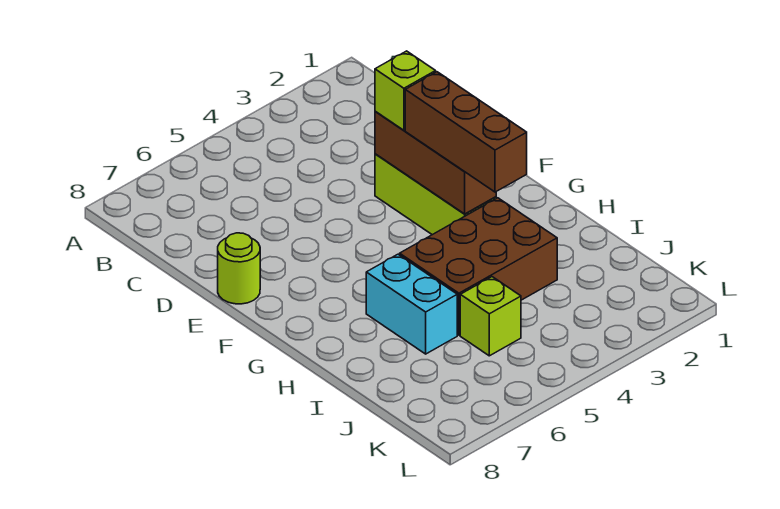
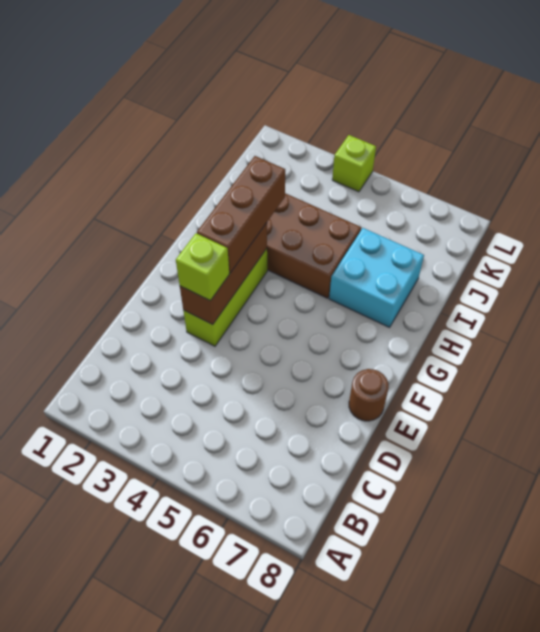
lime 1x1 round brick [218,233,260,304] -> brown 1x1 round brick [349,369,389,421]
cyan 1x2 brick [366,254,457,354] -> cyan 2x2 brick [329,228,424,327]
lime 1x1 brick [460,277,521,356] -> lime 1x1 brick moved to [332,135,376,192]

